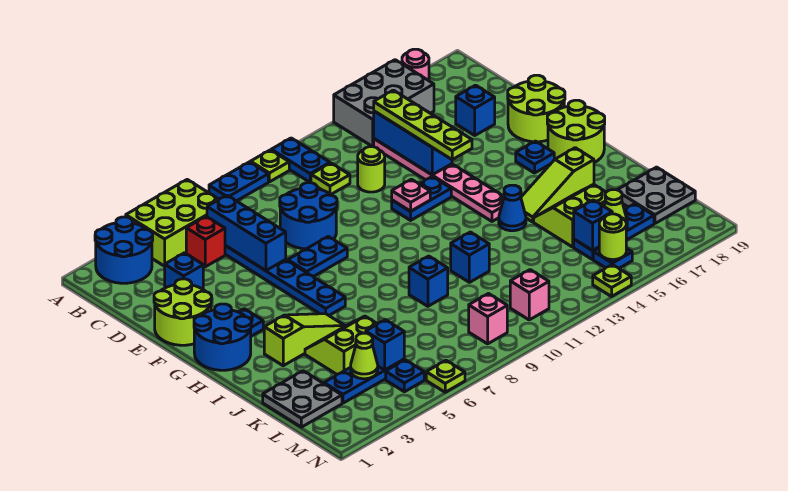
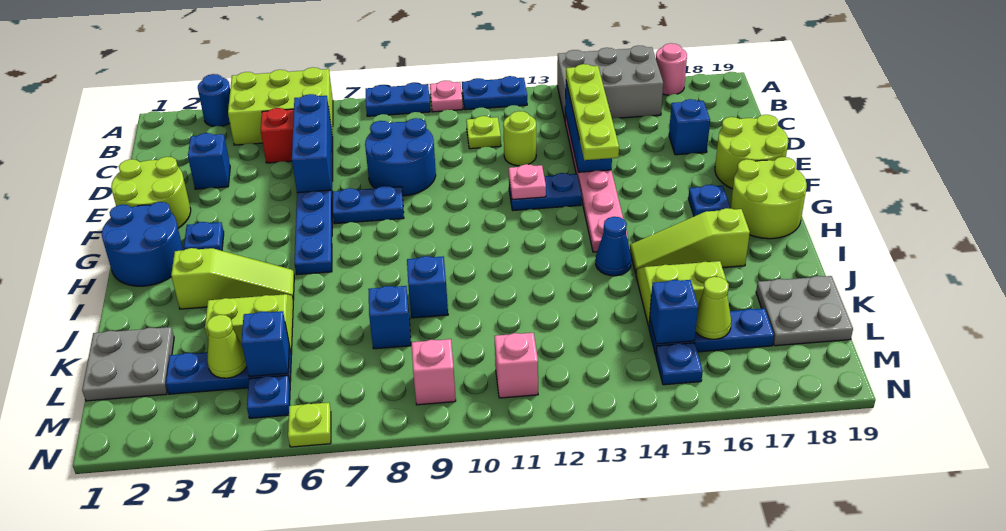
blue 2x2 round brick [95,217,153,283] -> blue 1x1 round brick [198,74,230,127]
lime 1x1 plate [251,150,289,182] -> pink 1x1 plate [430,80,463,112]
blue 1x2 plate [271,138,330,182] -> blue 1x2 plate turned to [462,76,527,110]
blue 1x1 brick [451,232,489,282] -> blue 1x1 brick moved to [368,286,411,349]
lime 1x1 round brick [599,214,626,260] -> none
lime 1x1 plate [593,265,631,296] -> none

